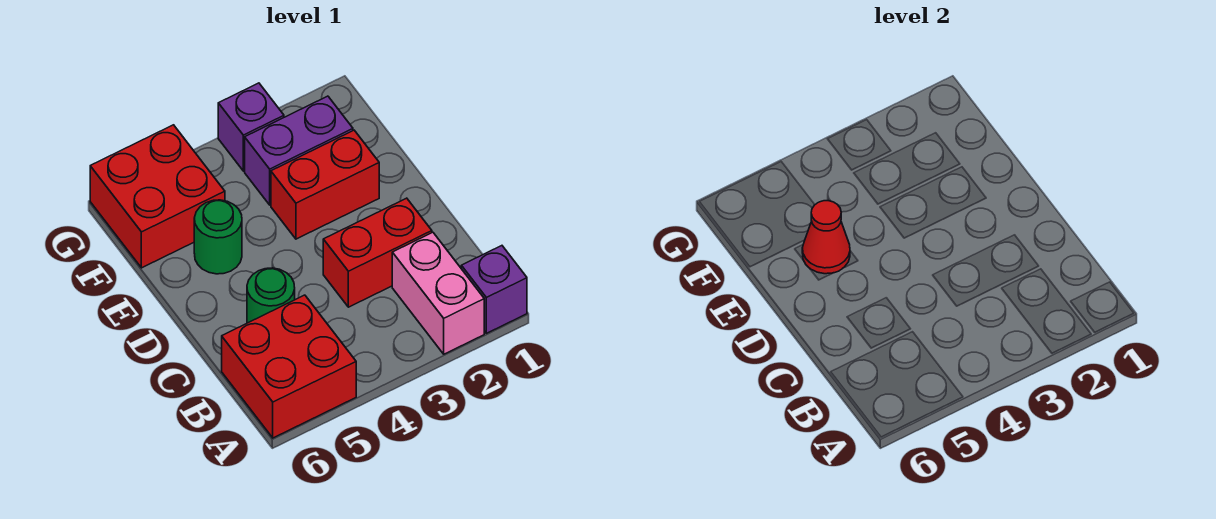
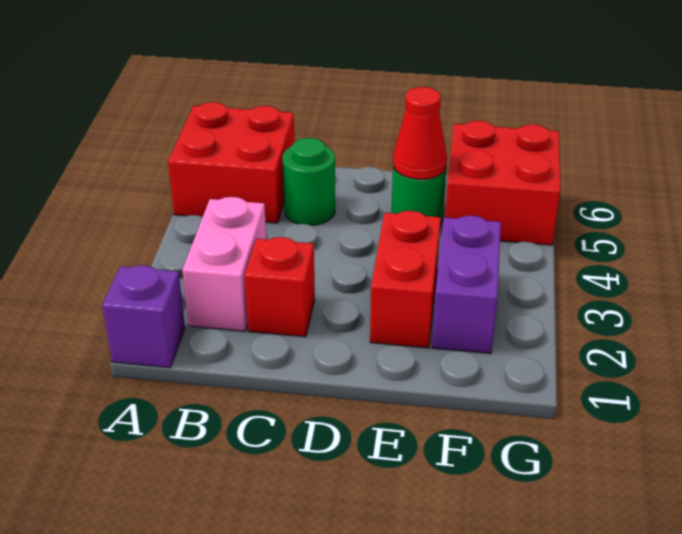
pink 1x2 brick [392,232,484,354] -> pink 1x2 brick turned to [182,197,266,331]
red 1x2 brick [323,198,432,307] -> red 1x1 brick [245,237,315,337]
purple 1x1 brick [218,83,284,171] -> none

